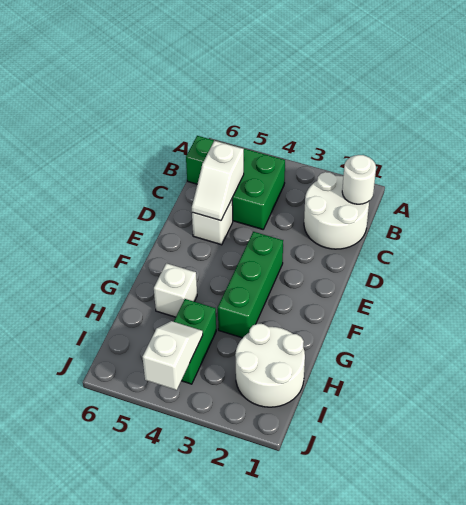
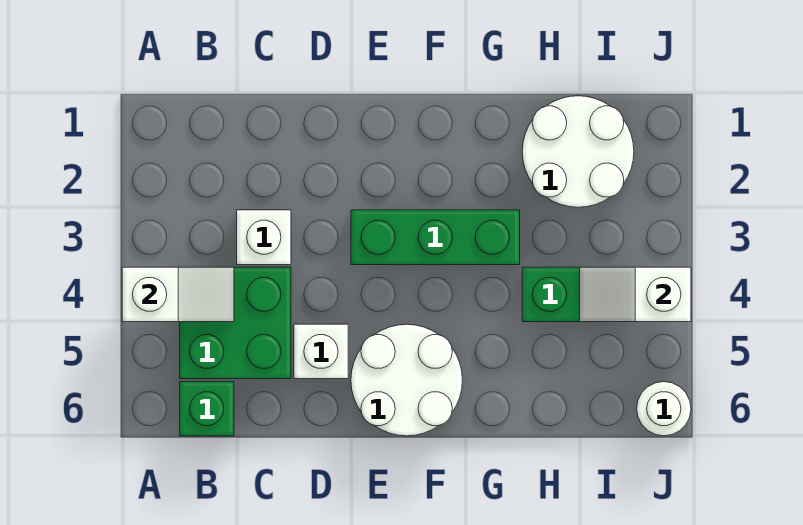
white 2x2 round brick [304,172,369,249] -> white 2x2 round brick moved to [351,324,462,436]
white 1x1 round brick [342,155,376,204] -> white 1x1 round brick moved to [637,382,691,436]
white 1x2 slope [192,141,244,221] -> white 1x2 slope moved to [122,267,234,322]
white 1x1 brick [154,263,197,317] -> white 1x1 brick moved to [237,210,291,265]

